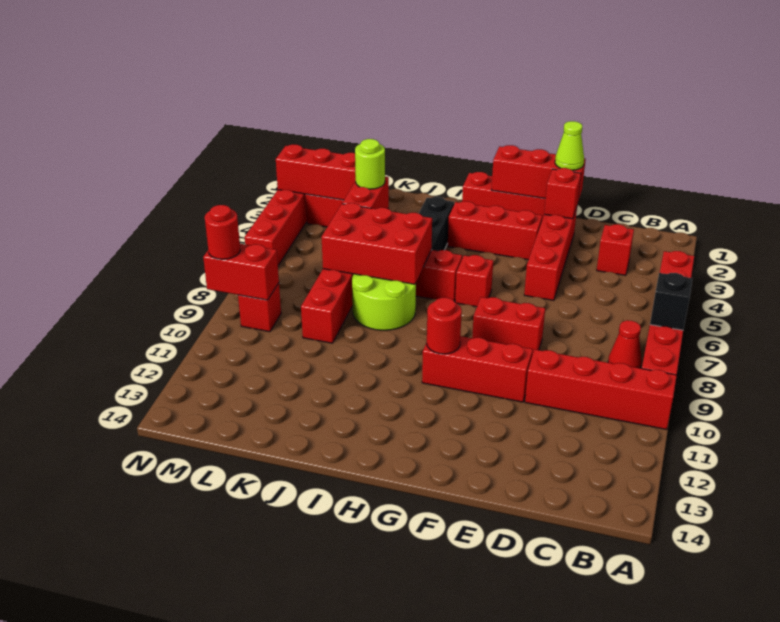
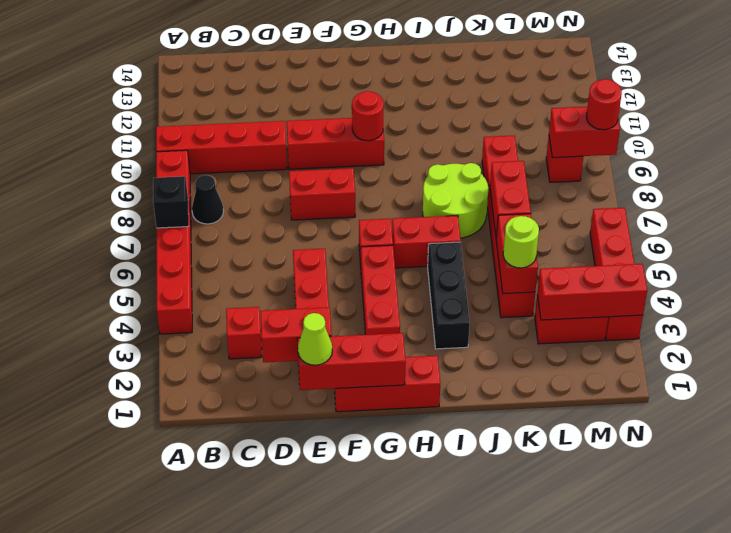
red 1x1 cone [608,320,642,368] -> black 1x1 cone [192,175,224,224]
red 1x1 brick [544,168,581,219] -> red 1x2 brick [260,307,331,362]
red 1x3 brick [448,201,542,260] -> red 1x3 brick turned to [361,245,400,335]
red 2x3 brick [322,203,432,284] -> red 1x2 brick [490,161,531,237]

